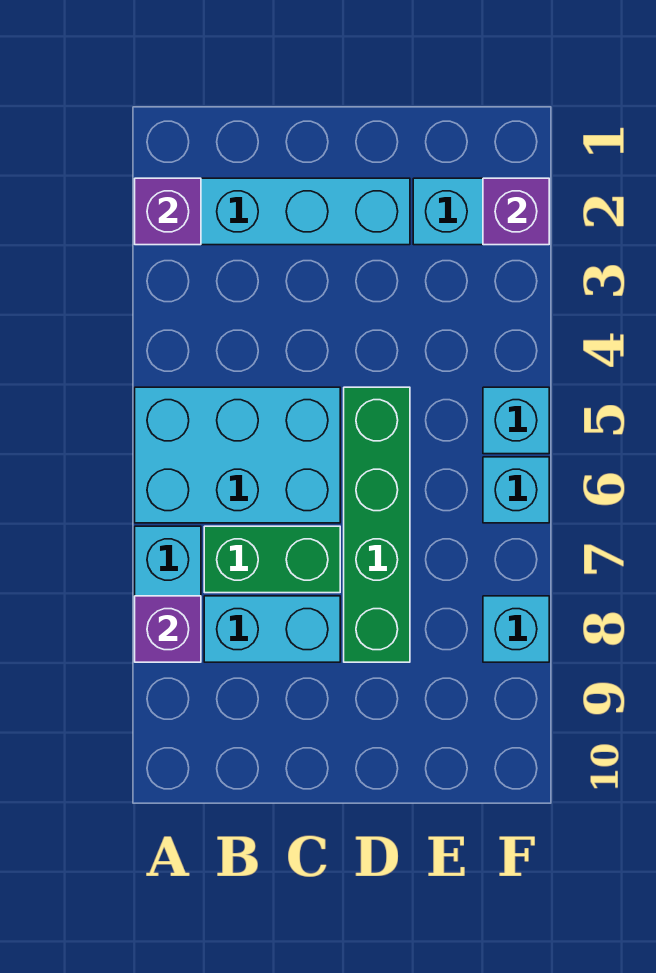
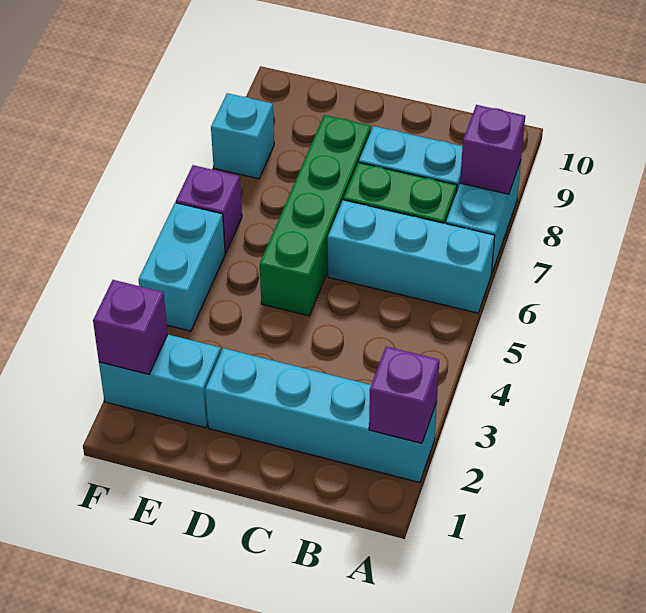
cyan 2x3 brick [135,387,340,523] -> cyan 1x3 brick [328,200,495,313]
cyan 1x1 brick [483,387,549,454] -> cyan 1x2 brick [139,203,225,331]
cyan 1x1 brick [483,457,549,523] -> purple 1x1 brick [176,165,242,253]

